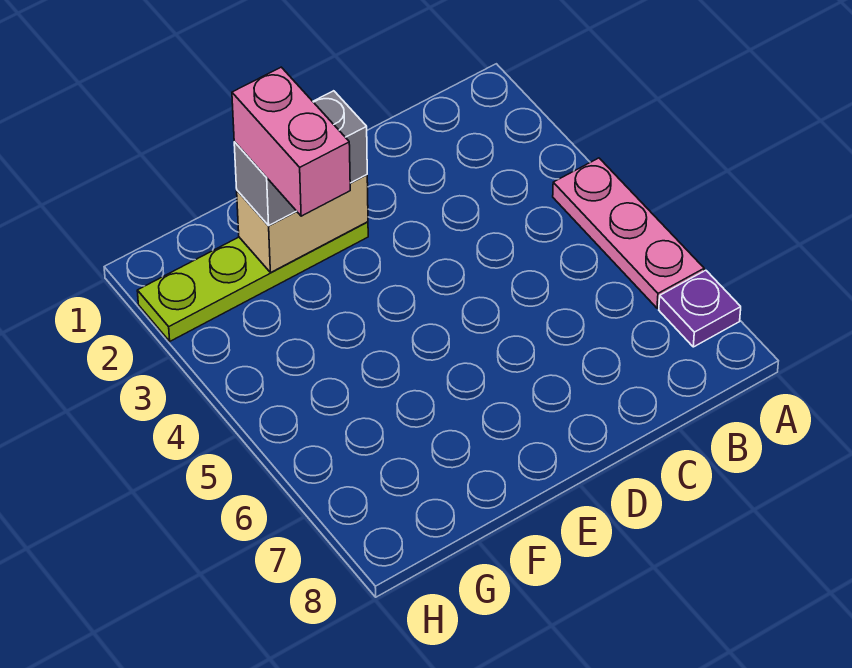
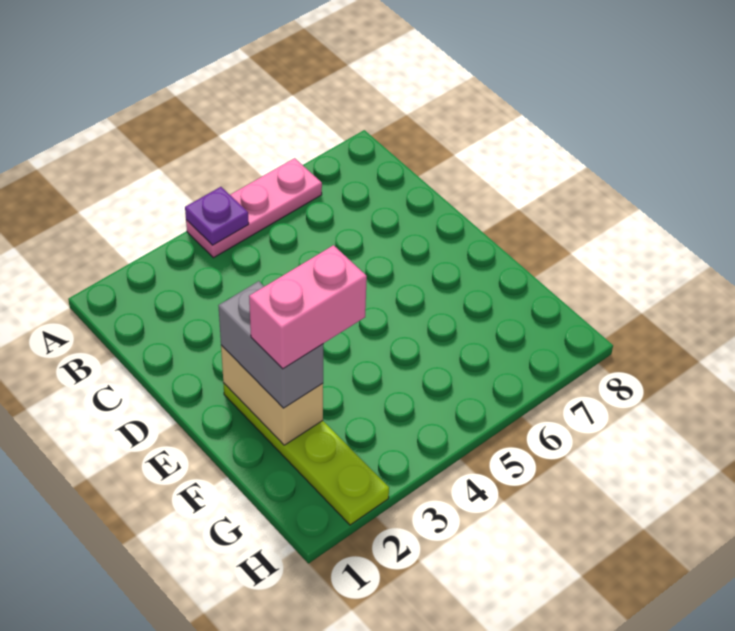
purple 1x1 plate [659,270,741,347] -> purple 1x1 plate moved to [185,187,249,245]

